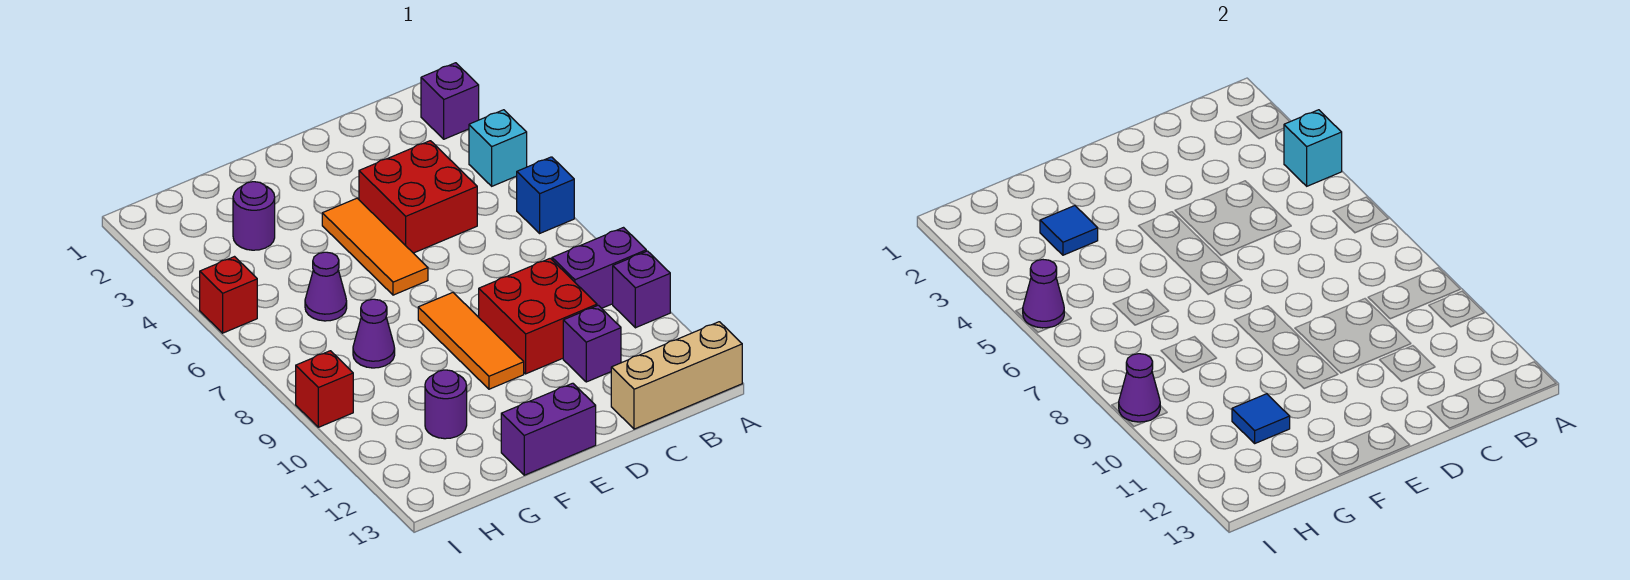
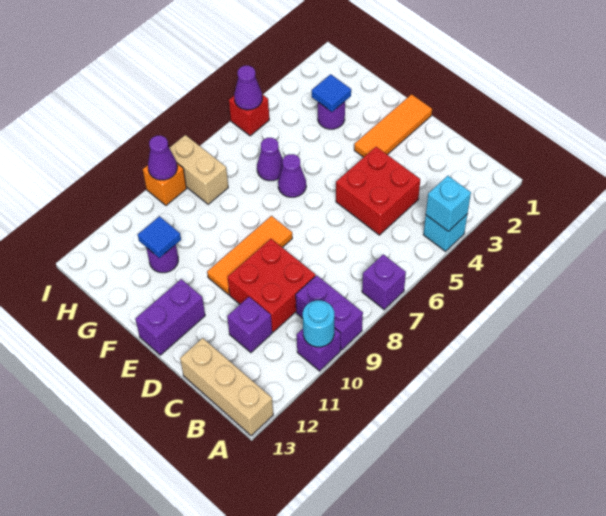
purple 1x1 brick [421,63,479,139] -> purple 1x1 brick moved to [362,254,406,310]
blue 1x1 brick [517,157,574,233] -> none
none -> cyan 1x1 round brick [303,300,334,347]
orange 1x3 tile [322,198,428,295] -> orange 1x3 tile moved to [354,94,432,157]
purple 1x2 brick [501,383,596,475] -> purple 1x2 brick turned to [135,279,205,355]
purple 1x1 cone [353,299,395,368] -> purple 1x1 cone moved to [278,154,306,197]
none -> tan 1x2 brick [169,135,228,204]
red 1x1 brick [296,351,353,427] -> orange 1x1 brick [143,163,186,205]

